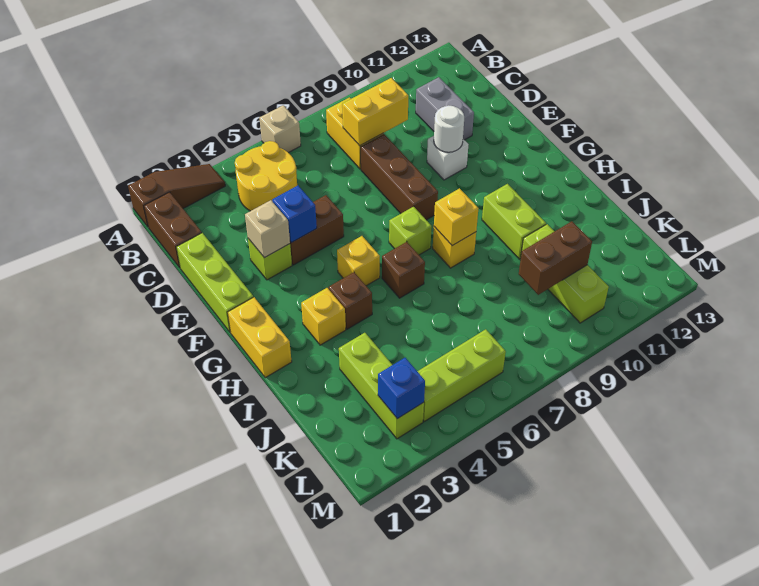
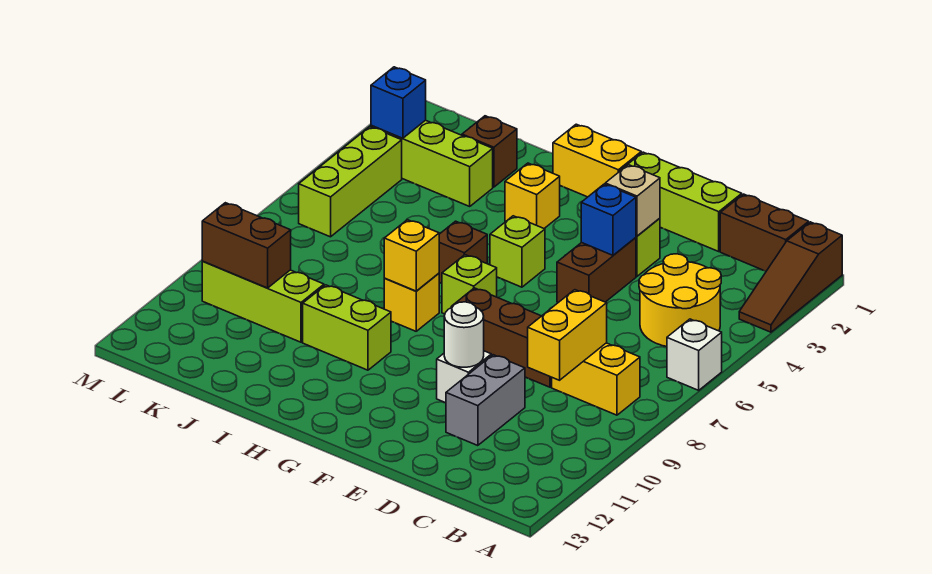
tan 1x1 brick [259,105,301,153] -> white 1x1 brick [667,319,722,390]
grey 1x2 brick [416,77,474,140] -> grey 1x2 brick turned to [446,355,525,446]
yellow 1x1 brick [337,236,380,286] -> lime 1x1 brick [490,216,545,287]
brown 1x1 brick [329,272,372,329] -> brown 1x1 brick moved to [462,116,517,187]
brown 1x2 brick [519,221,592,295] -> brown 1x2 brick turned to [202,203,291,288]

